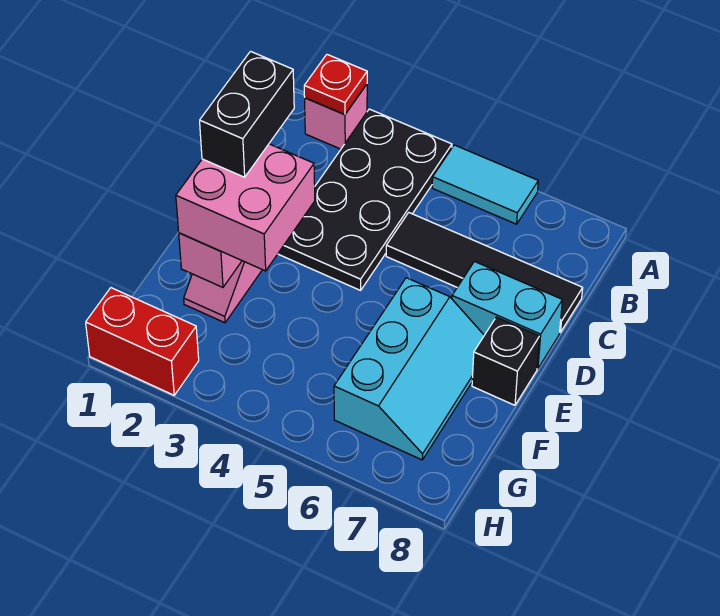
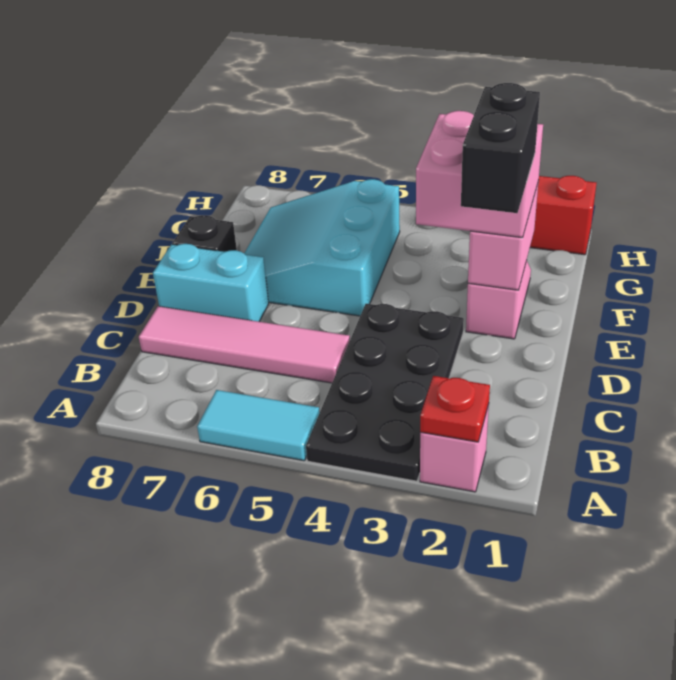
black 1x4 tile [386,213,583,332] -> pink 1x4 tile [139,306,350,383]
cyan 2x3 slope [334,278,484,460] -> cyan 3x3 slope [244,179,400,316]

